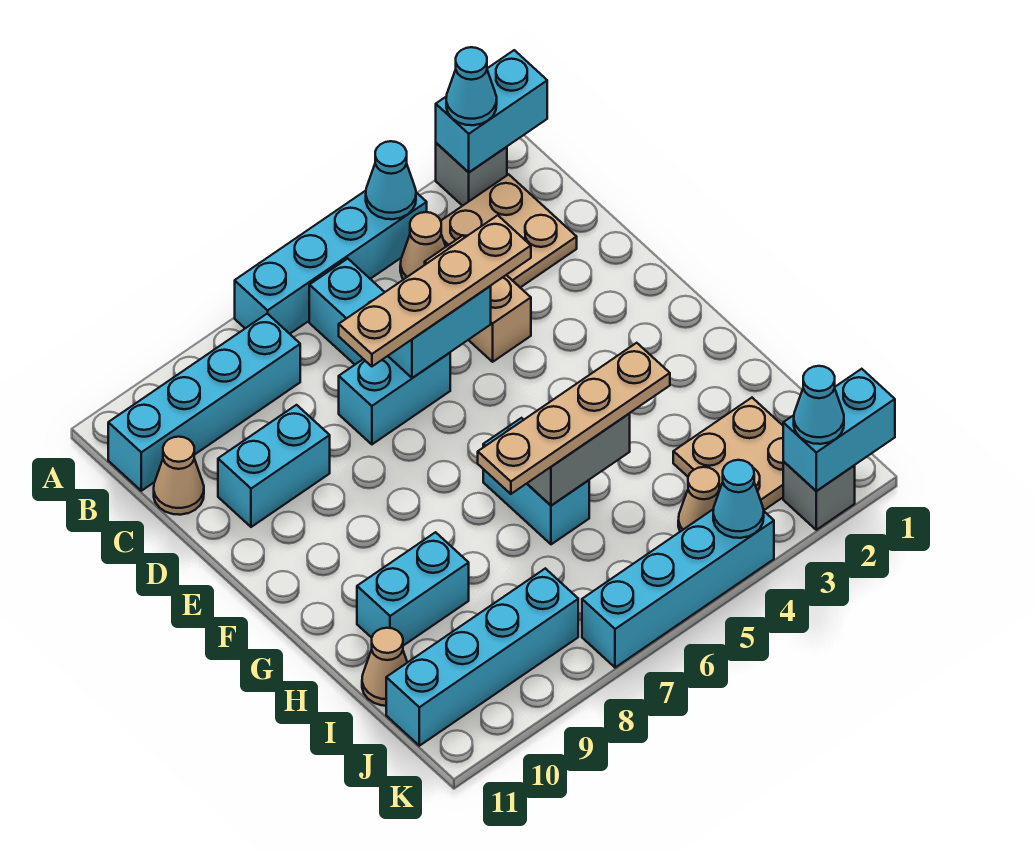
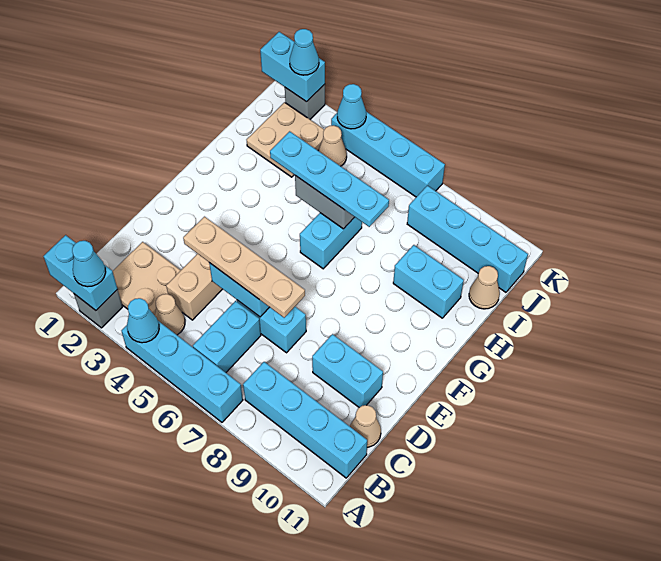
tan 1x4 plate [478,343,670,494] -> cyan 1x4 plate [270,131,389,227]

